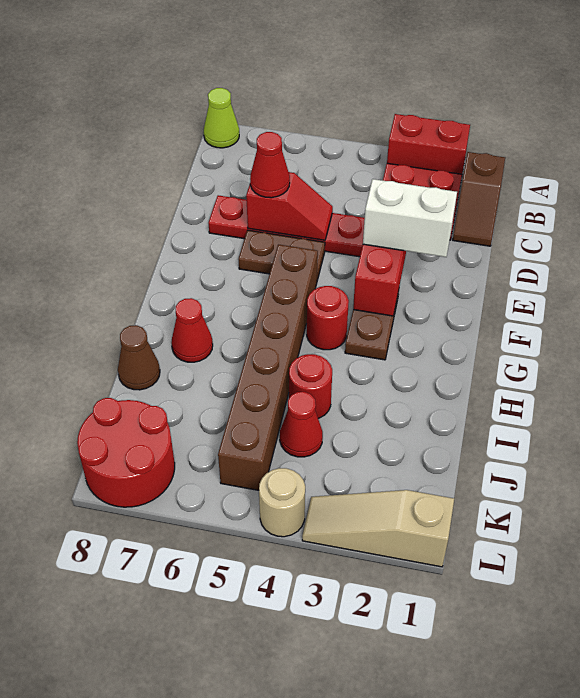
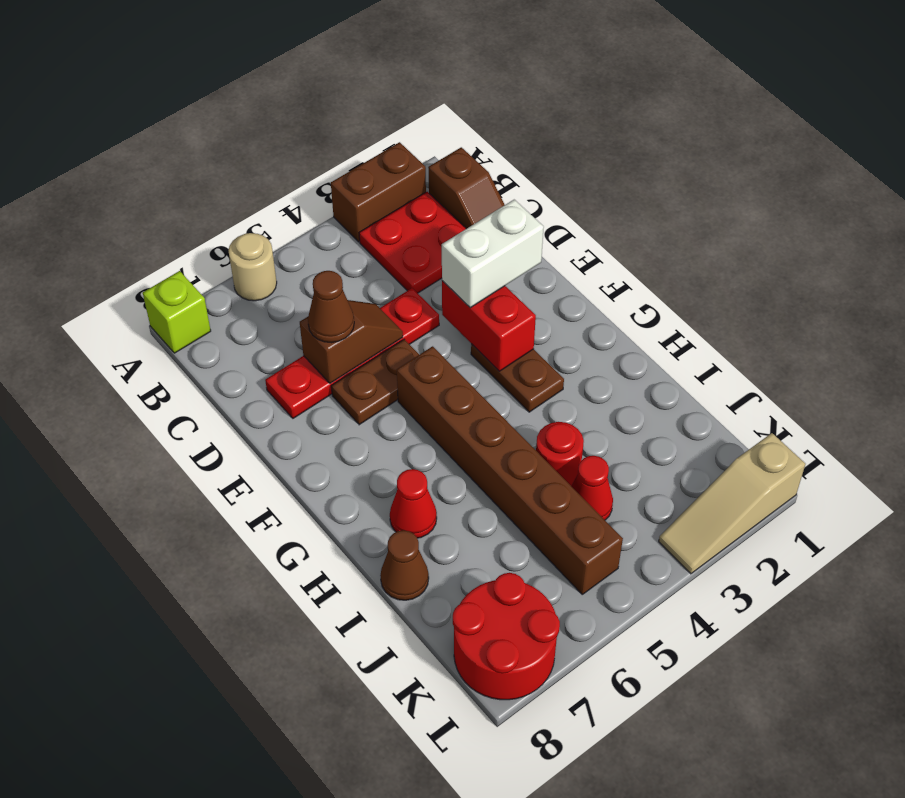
red 1x2 brick [387,114,470,174] -> brown 1x2 brick [331,142,426,242]
lime 1x1 cone [204,88,239,148] -> lime 1x1 brick [143,271,211,353]
red 1x2 slope [246,172,333,240] -> brown 1x2 slope [300,300,403,383]
red 1x1 cone [250,132,290,198] -> brown 1x1 cone [308,271,354,343]
red 1x1 round brick [307,286,349,350] -> none
tan 1x1 round brick [259,468,305,537] -> tan 1x1 round brick moved to [228,233,277,301]

